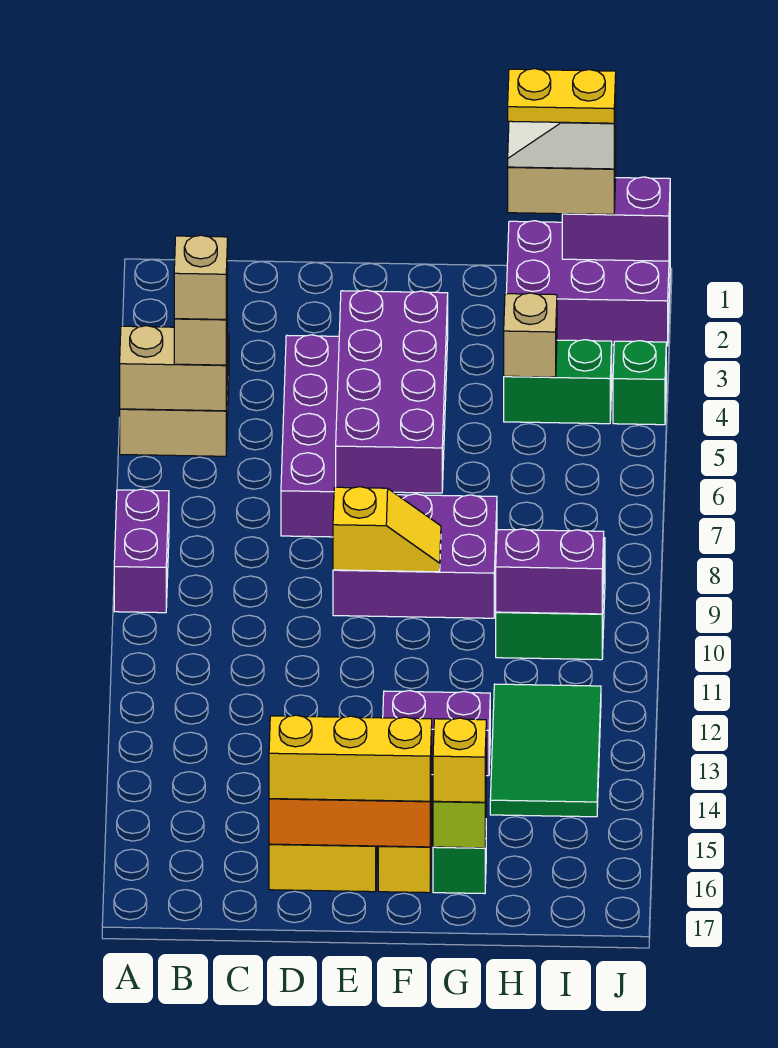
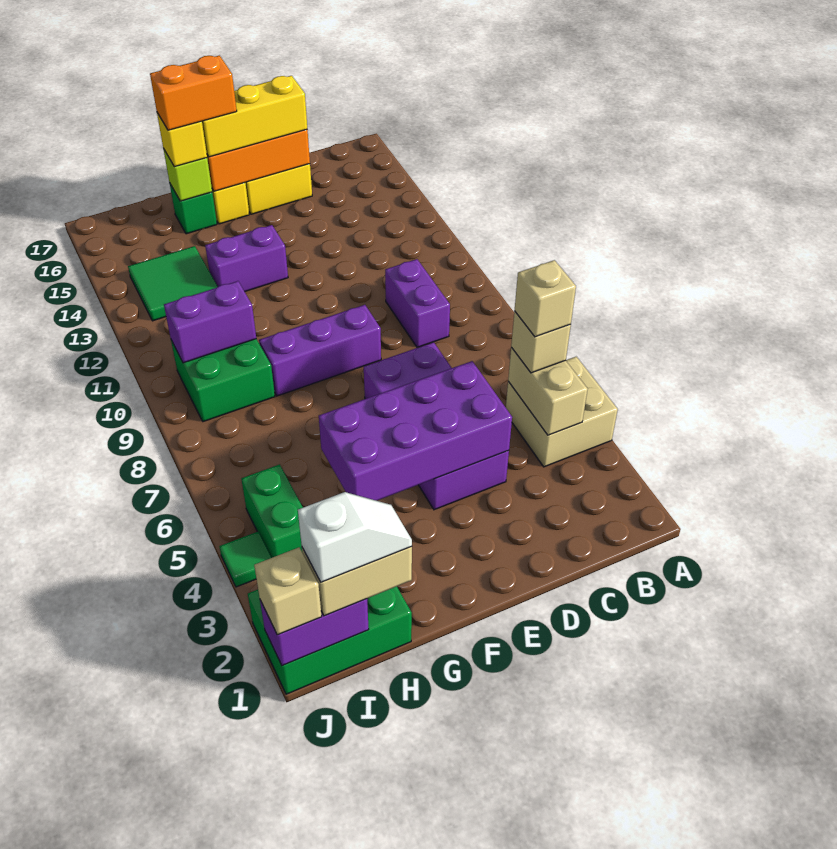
tan 1x2 brick [120,326,228,411] -> tan 1x2 brick turned to [508,348,588,435]
purple 1x2 brick [114,489,169,613] -> purple 1x2 brick moved to [385,259,450,348]
purple 2x4 brick [336,290,448,493] -> purple 2x4 brick turned to [319,361,512,501]
purple 2x3 brick [333,494,497,618] -> purple 1x3 brick [259,305,381,396]
yellow 1x2 slope [333,487,441,572] -> none
none -> orange 1x2 brick [150,56,237,130]
purple 2x3 brick [506,221,670,346] -> green 2x3 brick [248,586,412,694]
yellow 1x2 plate [508,69,616,123] -> none
green 1x2 brick [504,340,612,424] -> green 1x2 brick turned to [241,464,303,558]
tan 1x1 brick [504,293,557,377] -> tan 1x1 brick moved to [254,548,322,635]
green 2x3 tile [490,684,601,817] -> green 2x2 tile [128,246,218,321]
green 1x1 brick [613,341,666,425] -> green 1x1 tile [219,532,271,587]

